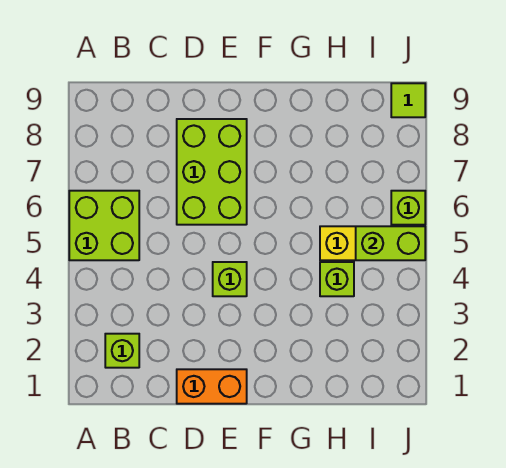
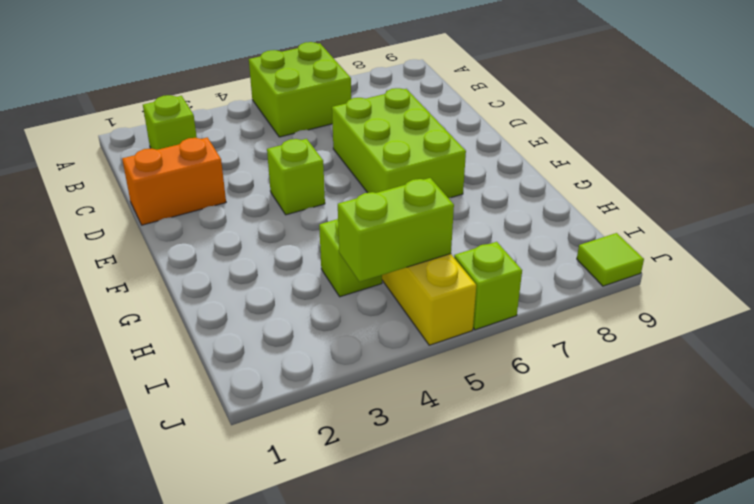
orange 1x2 brick [177,369,247,404] -> orange 1x2 brick turned to [122,137,226,225]
lime 2x3 brick [177,119,247,225] -> lime 2x3 brick turned to [332,88,466,198]
lime 1x2 brick [356,226,425,260] -> lime 1x2 brick turned to [338,178,454,282]

